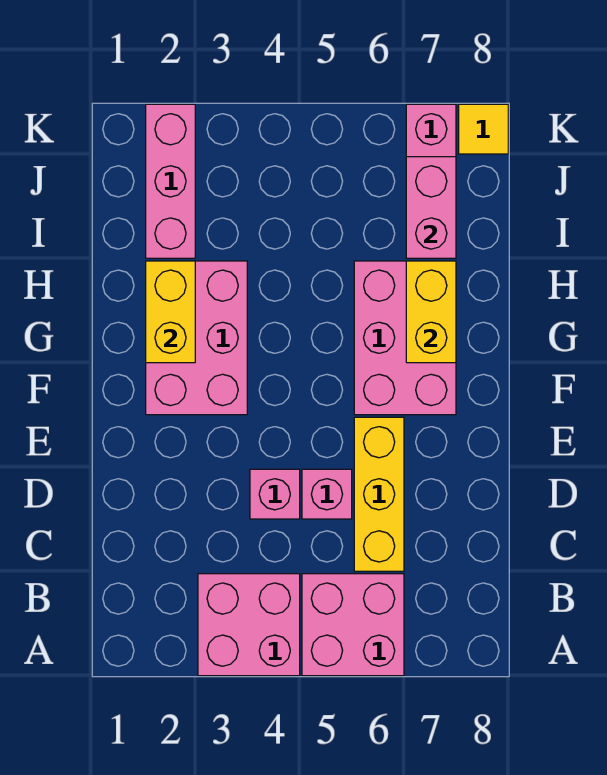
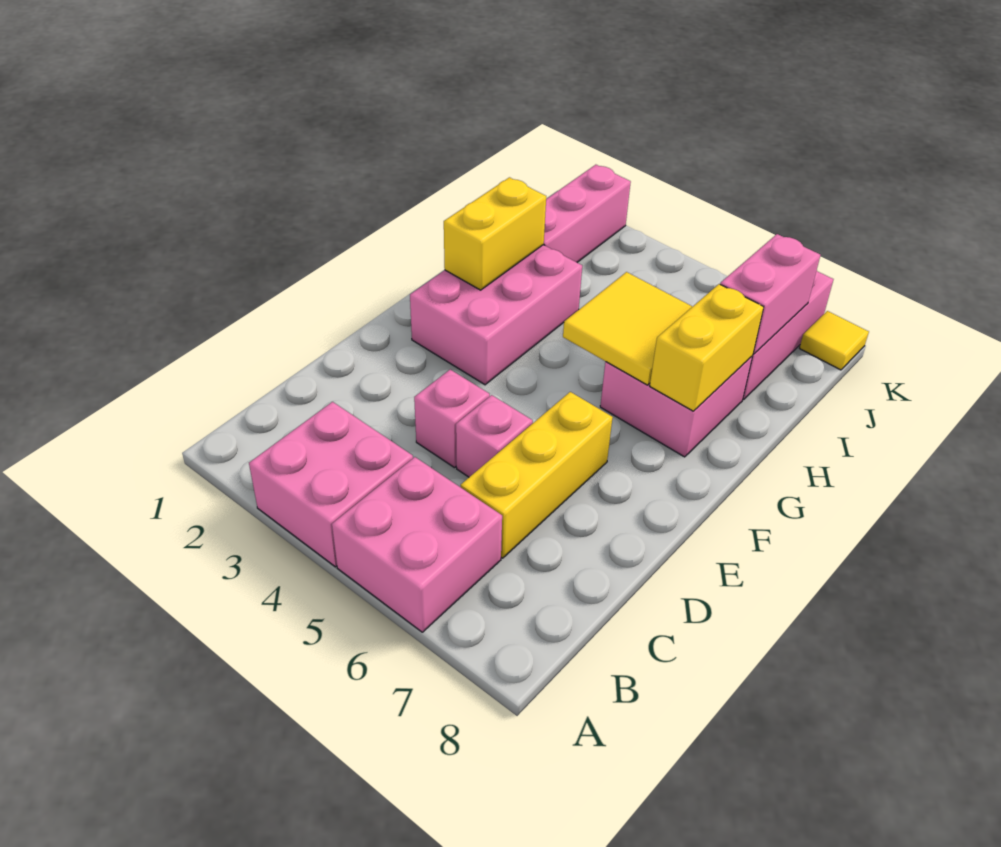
pink 2x3 brick [354,261,456,415] -> pink 2x2 brick [600,357,752,457]
none -> yellow 2x2 tile [563,272,692,385]

